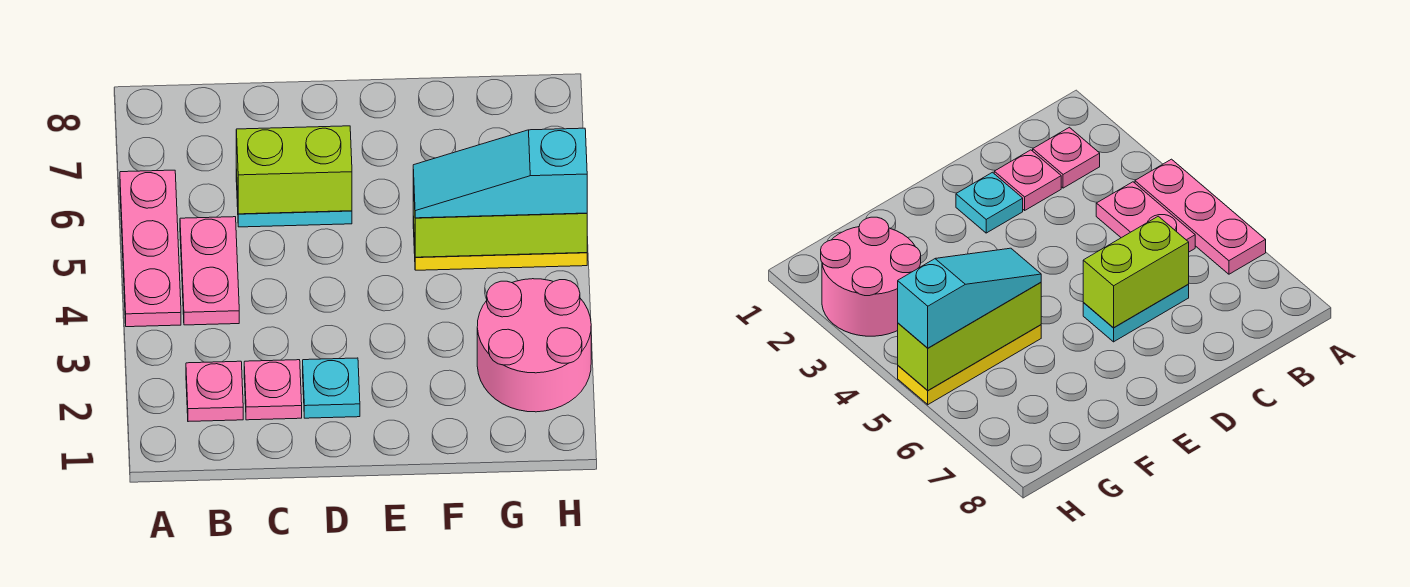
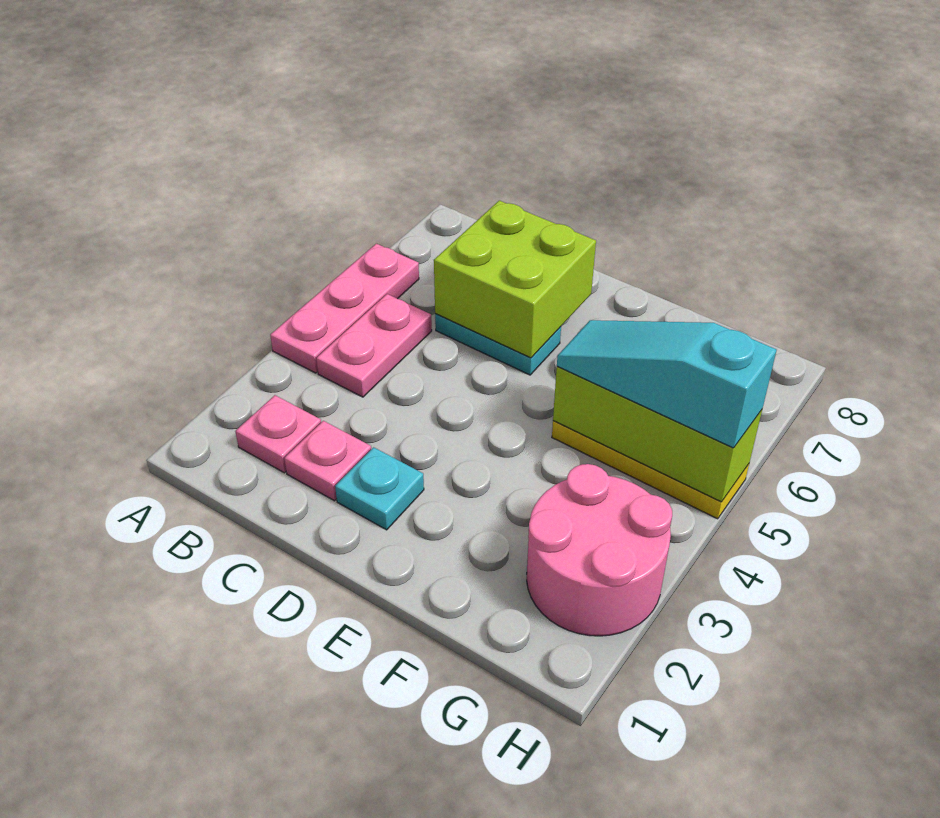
lime 1x2 brick [236,126,352,214] -> lime 2x2 brick [434,201,596,358]

